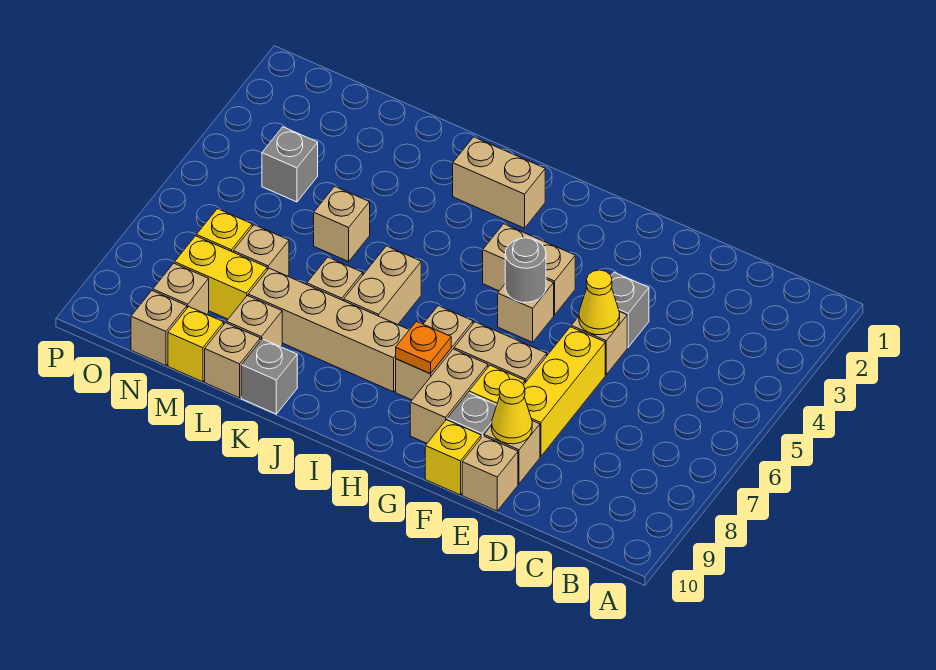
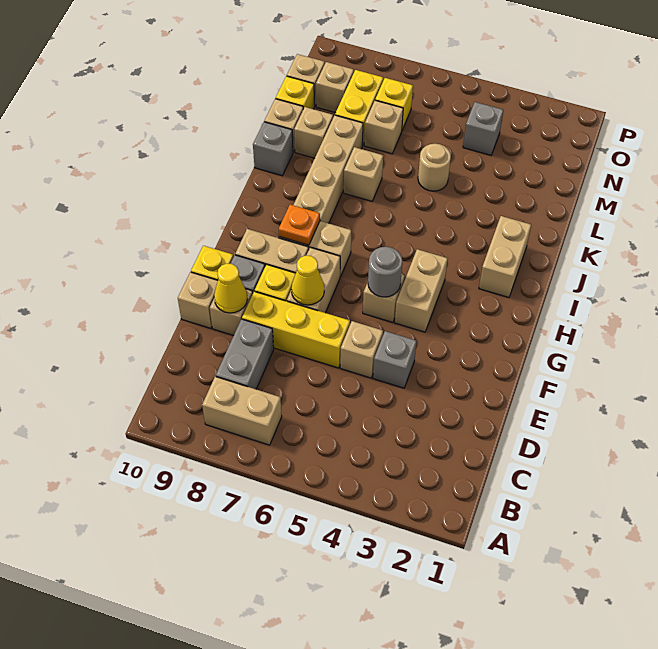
none -> grey 1x2 brick [216,319,274,389]
yellow 1x1 cone [579,270,620,335] -> yellow 1x1 cone moved to [291,256,324,305]
tan 1x2 brick [344,246,421,325] -> tan 1x2 brick moved to [202,377,282,445]
tan 1x1 brick [314,186,370,262] -> tan 1x1 round brick [418,144,451,191]

